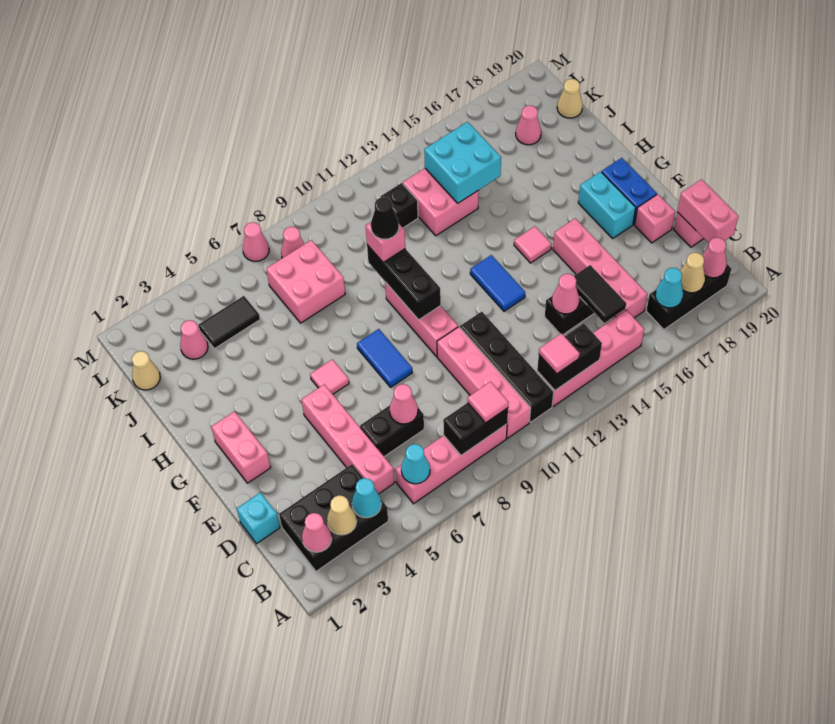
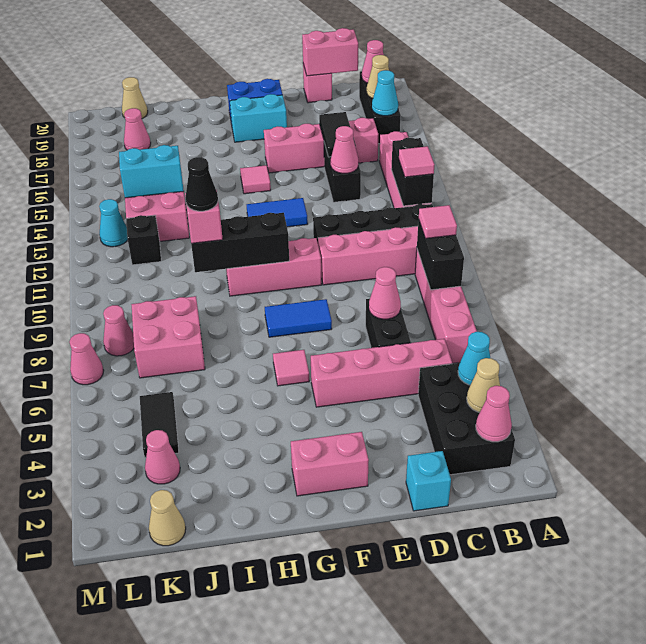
cyan 1x1 cone [401,444,430,484] -> cyan 1x1 cone moved to [99,199,128,247]
black 1x2 tile [574,265,626,323] -> black 1x2 tile turned to [319,112,356,157]
pink 1x1 brick [635,194,675,243] -> none
cyan 2x2 brick [424,122,501,203] -> cyan 1x2 brick [119,145,184,198]

